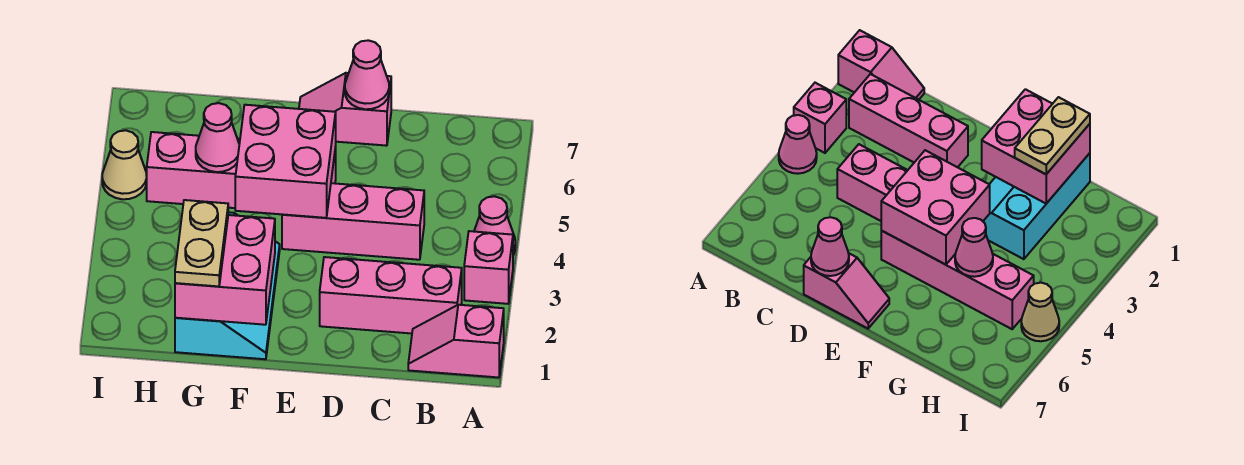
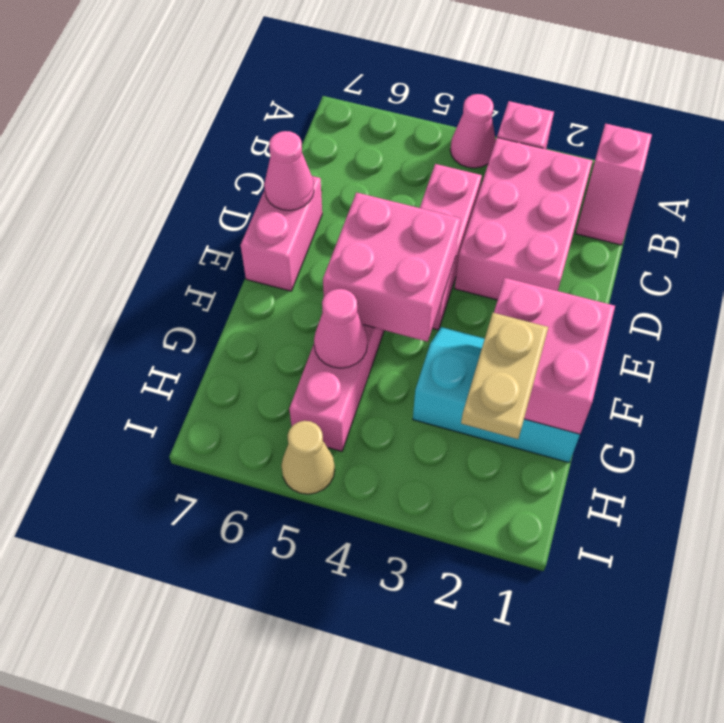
pink 1x3 brick [320,257,462,333] -> pink 2x3 brick [455,138,593,300]
pink 1x2 slope [299,73,391,146] -> pink 1x2 brick [241,176,322,291]
tan 1x2 plate [175,200,228,286] -> tan 1x2 plate turned to [461,313,548,439]

